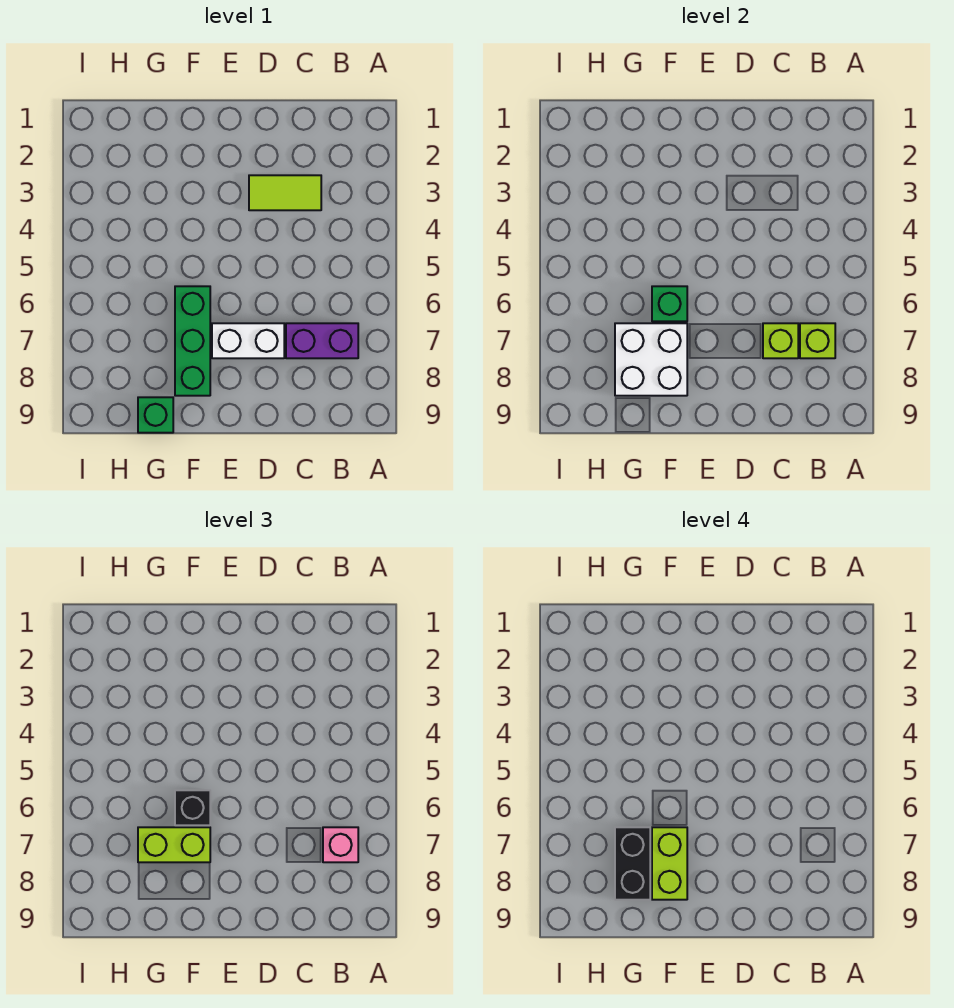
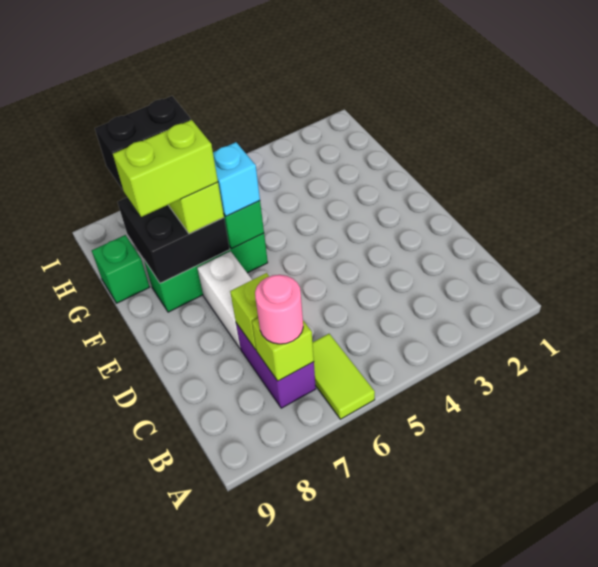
pink 1x1 brick [323,827,358,862] -> pink 1x1 round brick [255,275,303,344]
lime 1x2 tile [249,175,321,210] -> lime 1x2 tile moved to [313,334,375,419]
black 1x1 brick [175,790,210,825] -> cyan 1x1 brick [213,142,260,216]
white 2x2 brick [615,323,687,396] -> black 2x2 brick [118,197,230,283]

